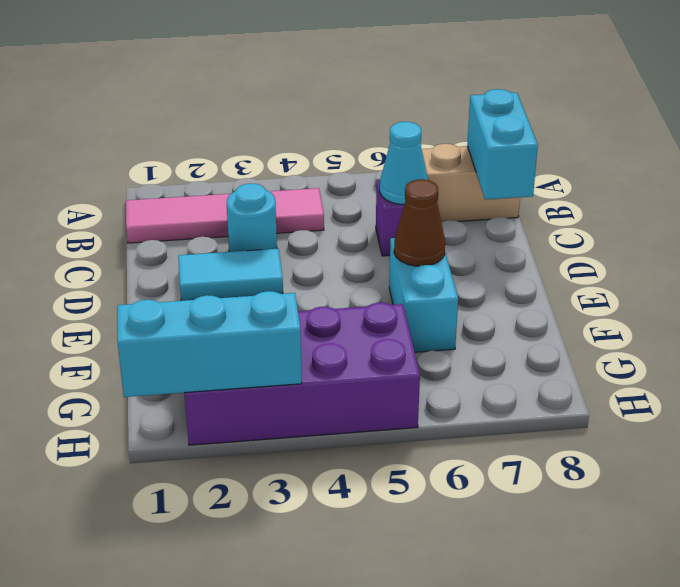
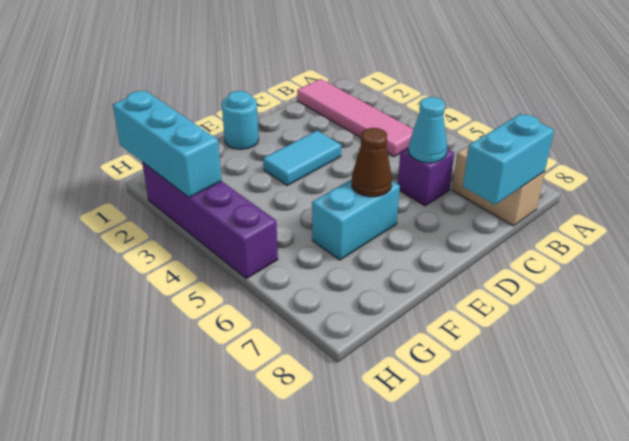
cyan 1x1 round brick [227,183,277,252] -> cyan 1x1 round brick moved to [222,91,259,149]
cyan 1x2 tile [178,249,283,301] -> cyan 1x2 tile turned to [263,131,341,185]
purple 2x4 brick [184,303,420,445] -> purple 1x4 brick [142,162,278,278]

